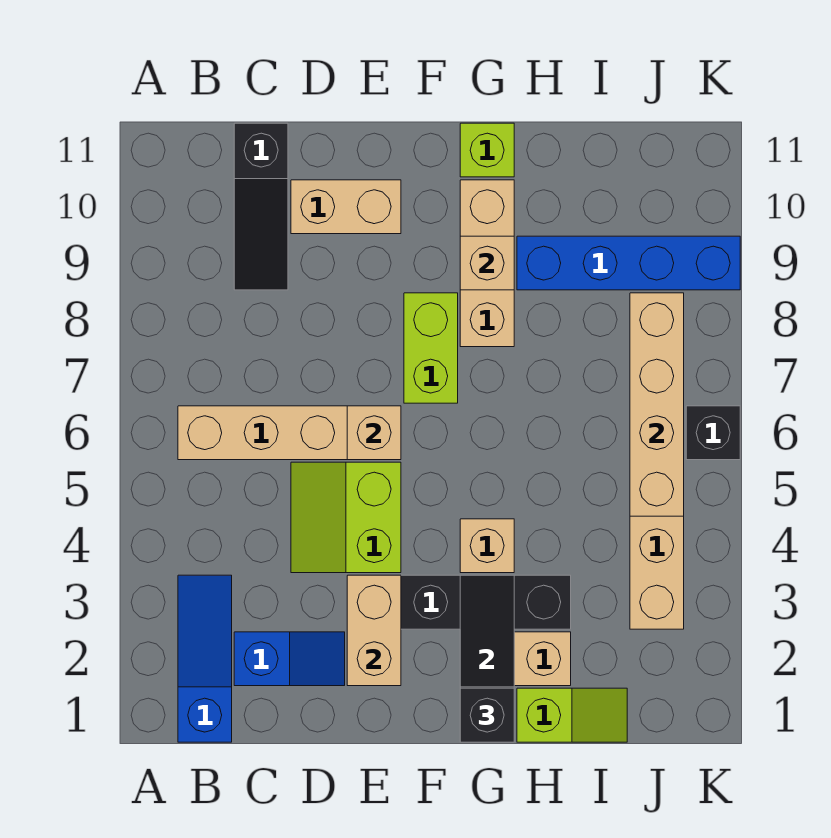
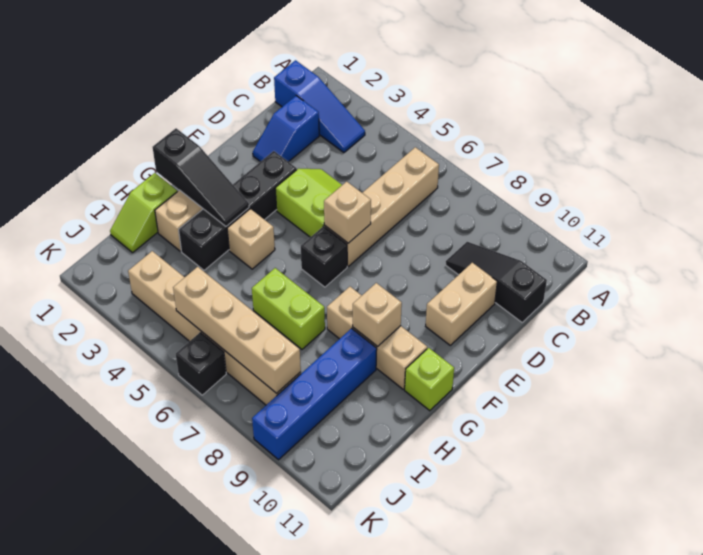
tan 1x2 brick [347,575,401,686] -> none
lime 1x2 brick [404,293,458,403] -> lime 1x2 brick moved to [252,268,325,349]
black 1x1 brick [460,688,514,742] -> black 1x1 brick moved to [301,226,347,287]

